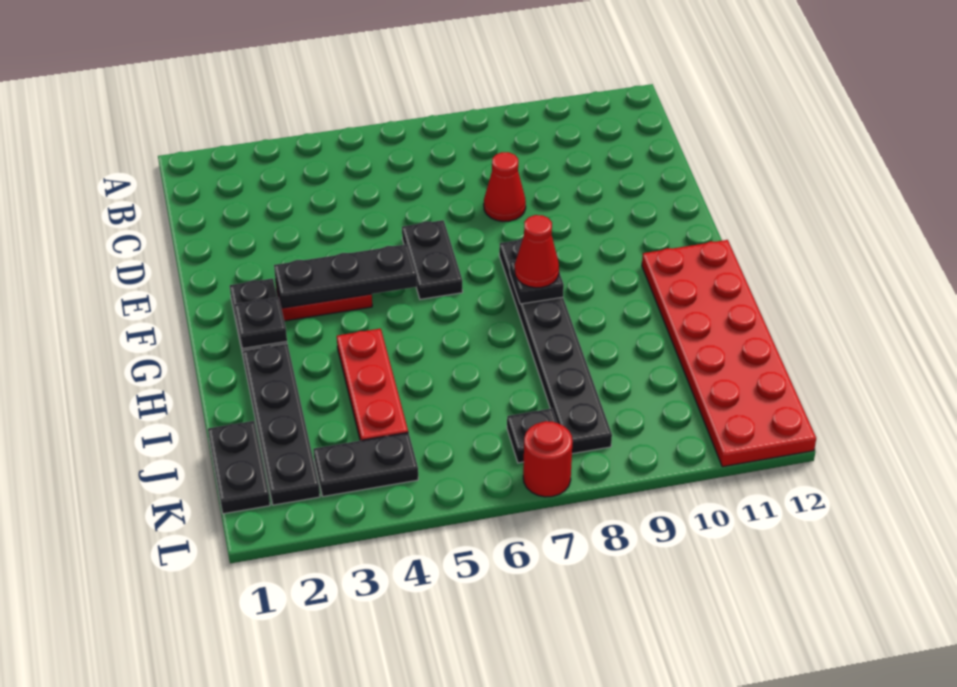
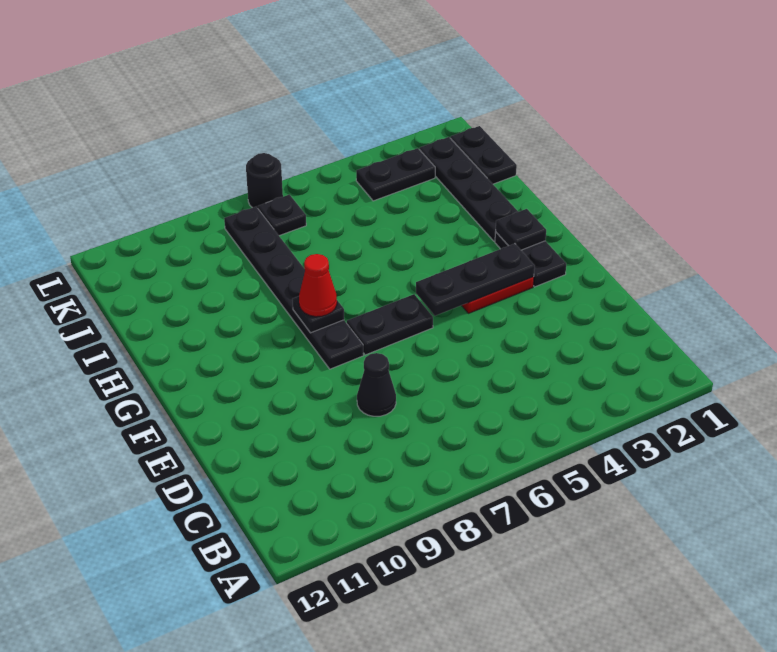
red 1x1 cone [484,152,526,221] -> black 1x1 cone [357,353,396,416]
black 1x2 plate [402,220,463,299] -> black 1x2 plate turned to [347,294,433,355]
red 2x6 plate [642,240,816,467] -> none
red 1x3 plate [337,329,408,441] -> none
red 1x1 round brick [523,421,573,497] -> black 1x1 round brick [246,153,283,208]

